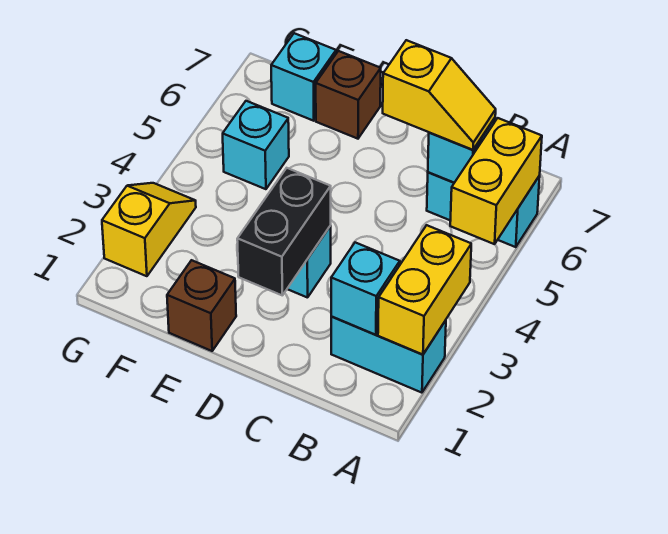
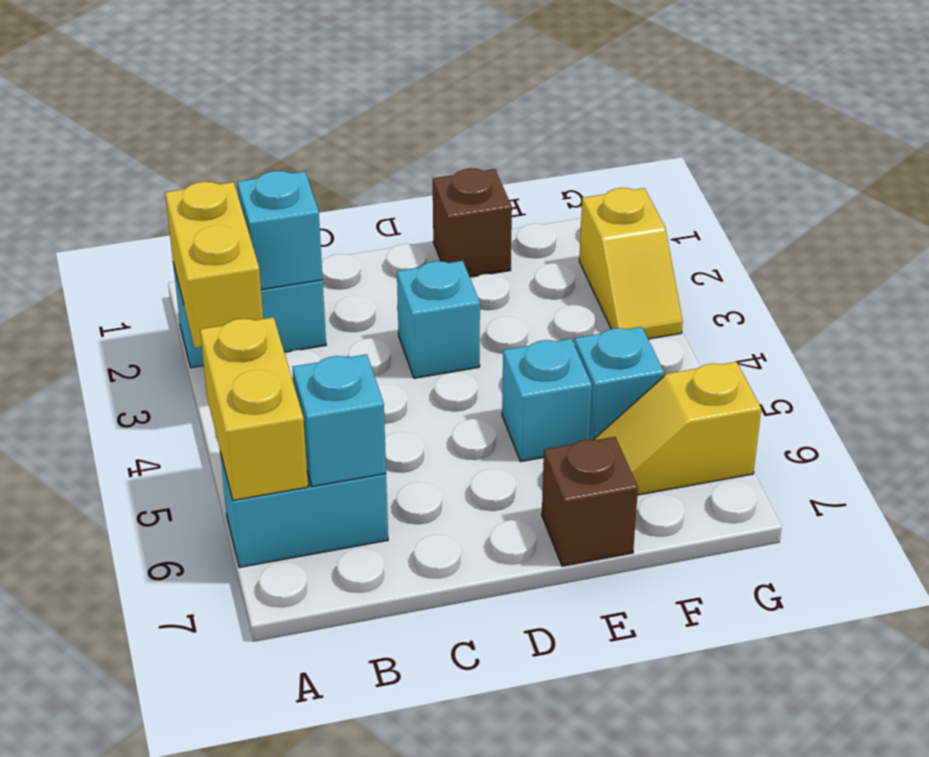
yellow 1x2 slope [383,40,496,150] -> yellow 1x2 slope moved to [594,362,761,495]
black 1x2 brick [237,168,331,295] -> none
cyan 1x1 brick [271,33,336,121] -> cyan 1x1 brick moved to [502,339,592,462]

